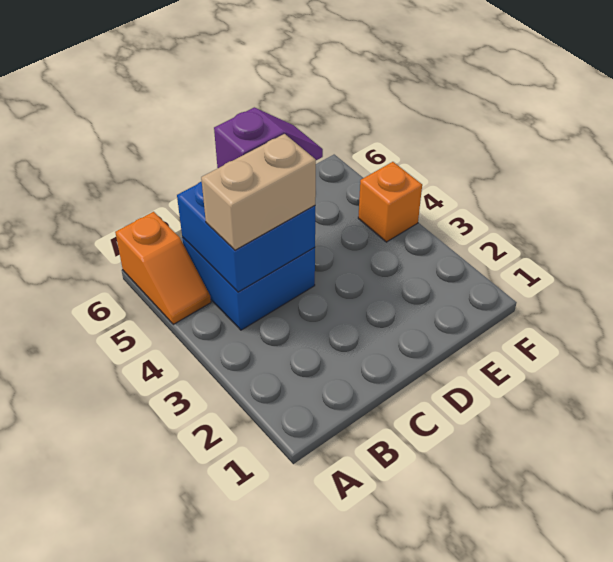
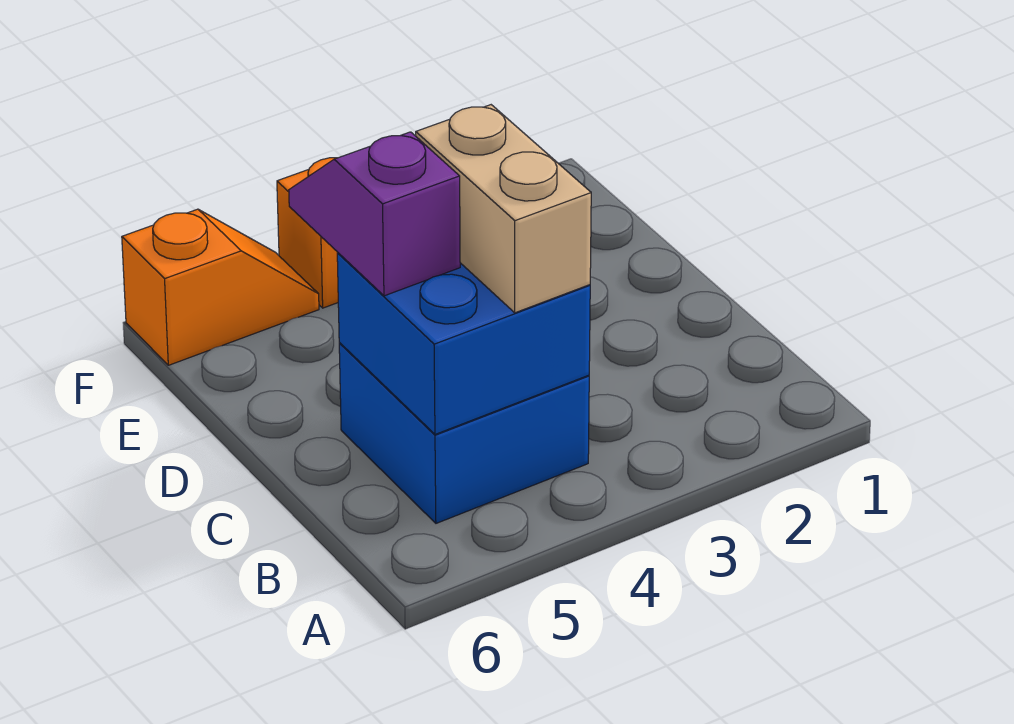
orange 1x2 slope [115,212,211,324] -> orange 1x2 slope moved to [122,209,319,365]

